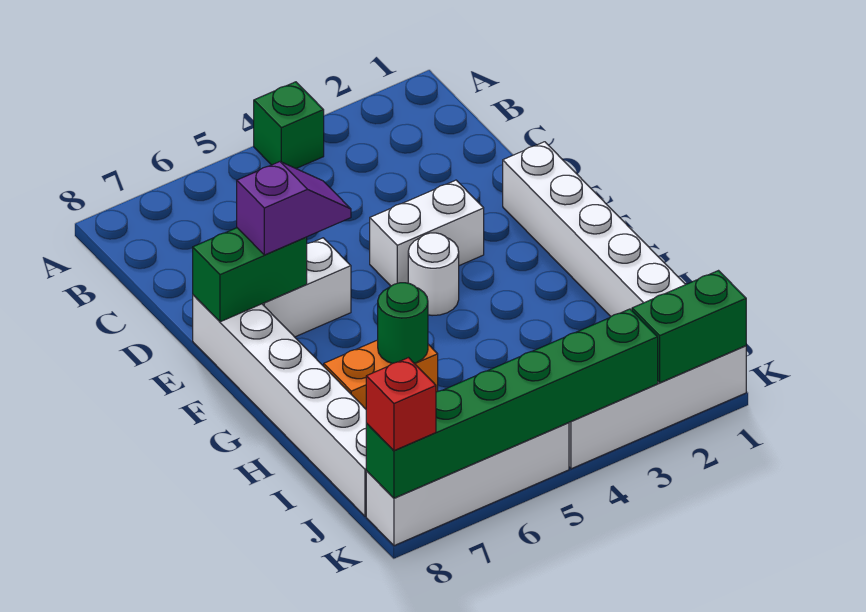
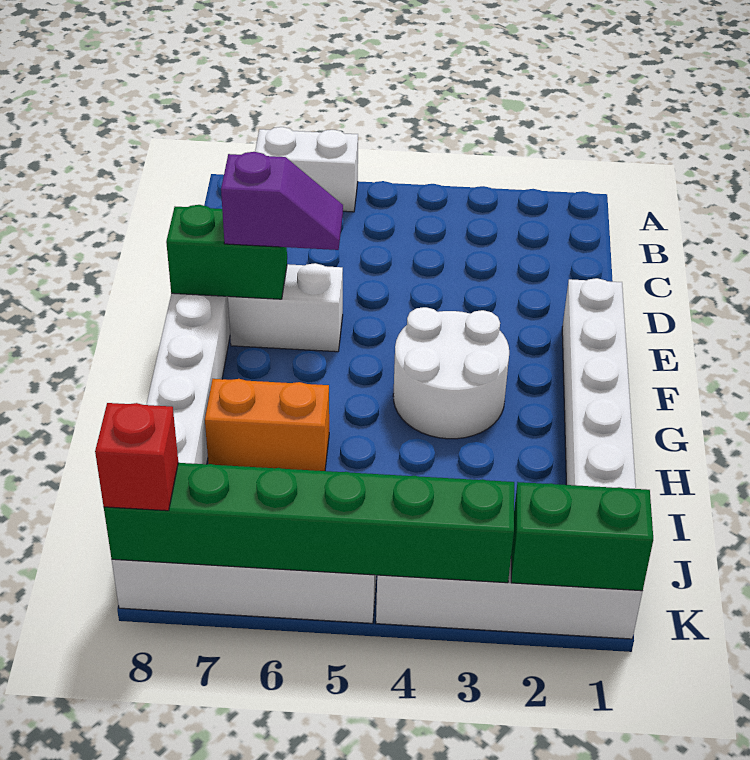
green 1x1 brick [254,82,324,168] -> none
white 1x2 brick [370,180,484,286] -> white 1x2 brick moved to [255,127,358,212]
white 1x1 round brick [408,233,459,316] -> white 2x2 round brick [393,307,509,439]
green 1x1 round brick [378,283,428,363] -> none

